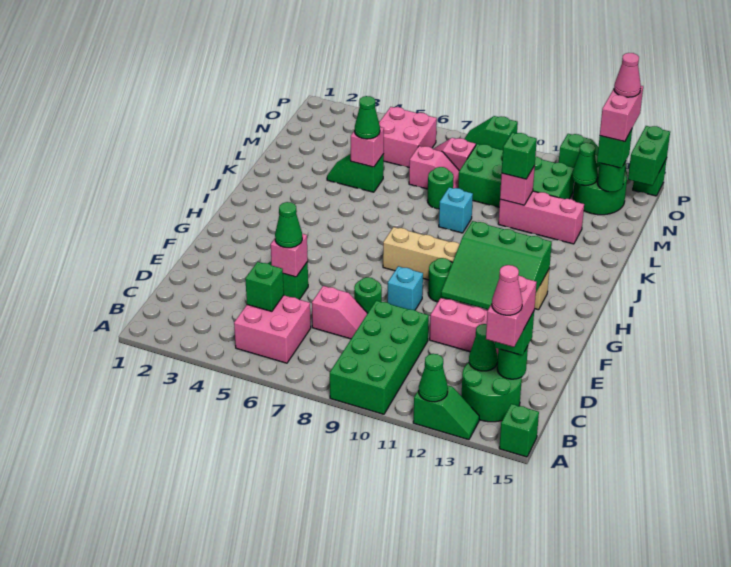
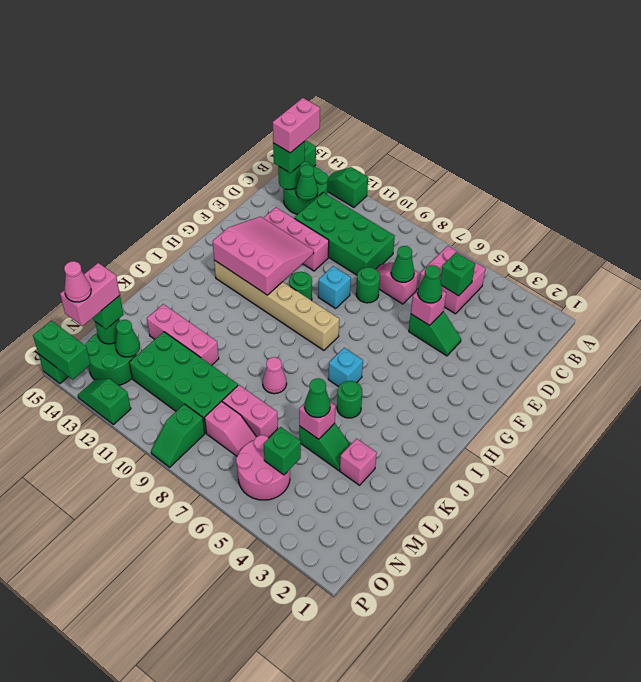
green 2x4 brick [330,300,429,414] -> green 2x4 brick turned to [294,192,395,275]
green 1x1 cone [419,354,448,402] -> green 1x1 cone moved to [391,246,414,282]
pink 1x1 cone [492,265,522,315] -> pink 1x1 cone moved to [263,357,287,394]
green 3x3 slope [441,221,552,309] -> pink 3x3 slope [212,217,314,295]
cyan 1x1 brick [439,187,473,233] -> cyan 1x1 brick moved to [328,348,363,387]
green 1x1 round brick [428,167,454,209] -> green 1x1 round brick moved to [337,381,362,418]
pink 1x1 brick [500,166,535,205] -> pink 1x1 brick moved to [340,439,377,485]
green 1x1 brick [502,133,537,179] -> green 1x1 brick moved to [264,427,301,475]
pink 1x2 slope [409,146,459,189] -> pink 1x2 brick [222,385,278,438]
pink 2x2 brick [379,107,437,167] -> pink 2x2 round brick [236,435,290,500]
green 1x2 brick [628,126,670,185] -> green 1x2 brick turned to [33,321,91,380]
green 1x2 slope [465,116,518,150] -> green 1x2 slope turned to [151,404,205,467]

